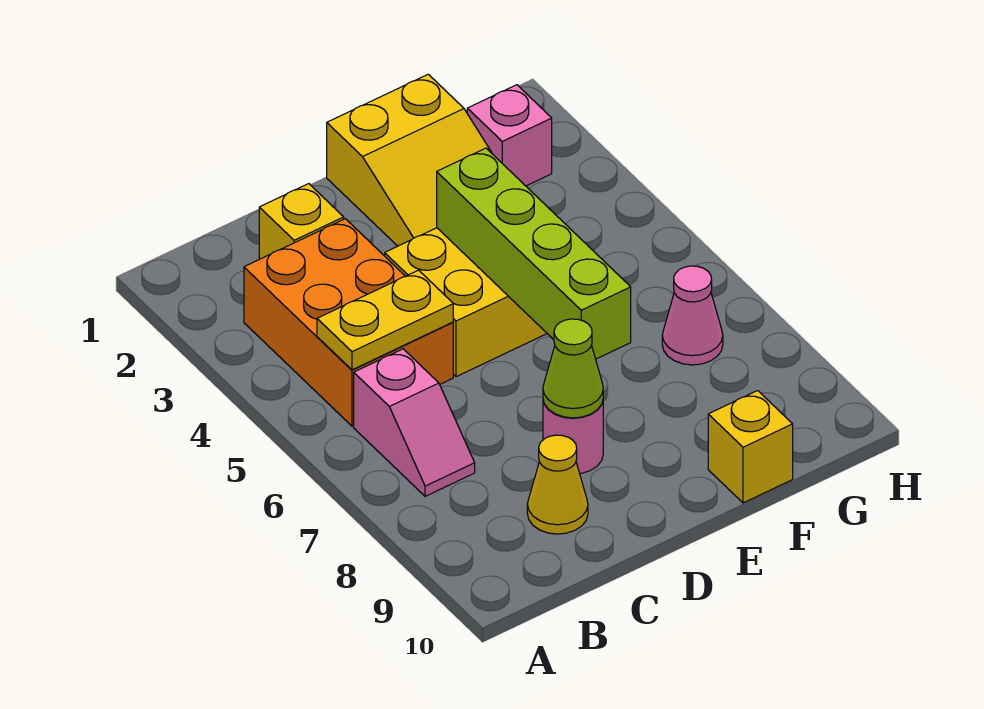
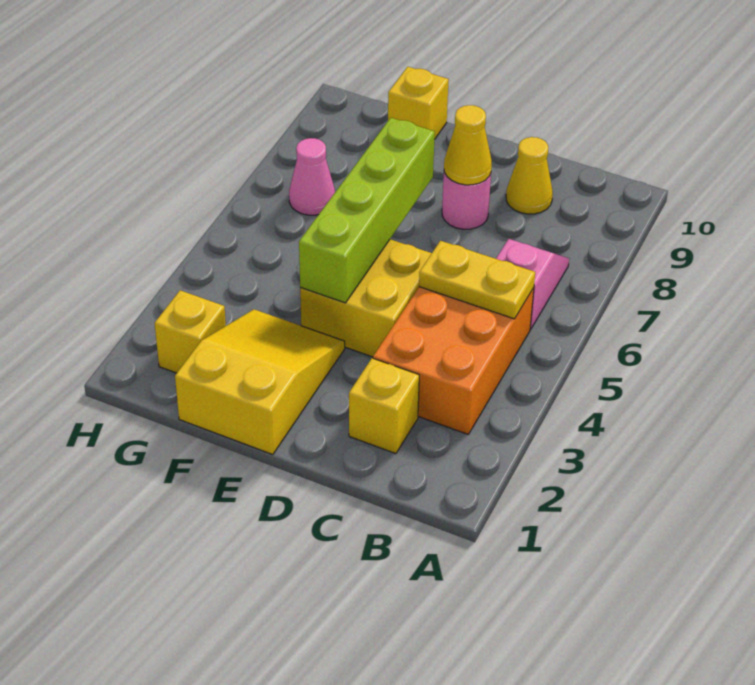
lime 1x1 cone [543,319,603,418] -> yellow 1x1 cone [444,105,492,185]
pink 1x1 brick [467,85,552,186] -> yellow 1x1 brick [155,290,226,373]

